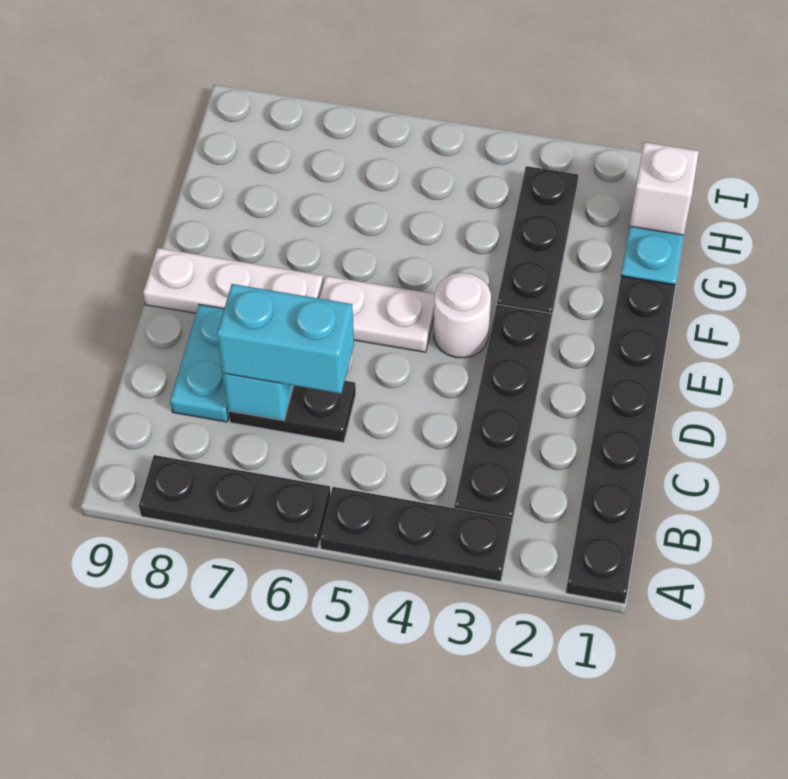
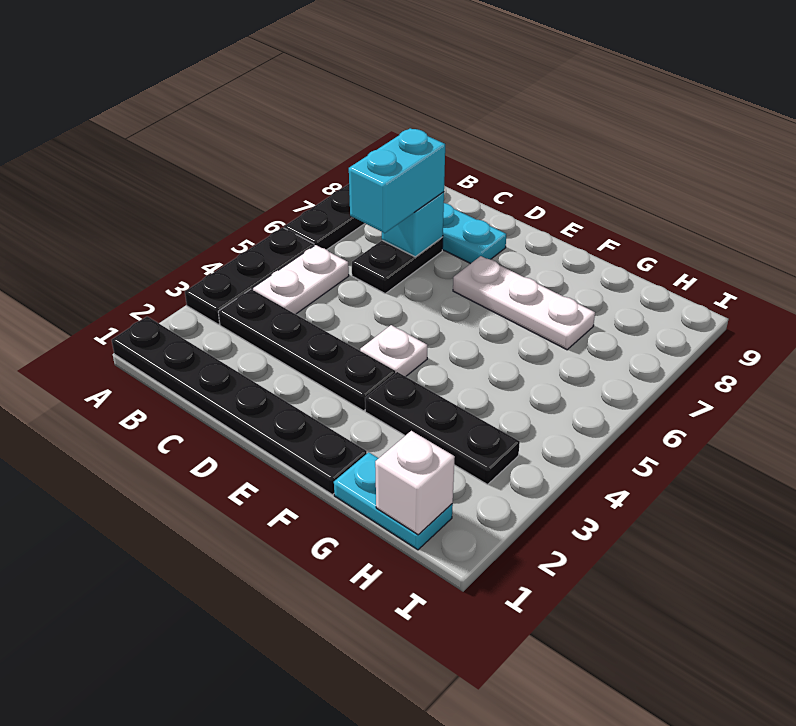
white 1x1 round brick [434,273,491,358] -> white 1x1 plate [360,325,427,377]
white 1x2 plate [319,276,435,352] -> white 1x2 plate moved to [253,245,349,314]
white 1x3 plate [143,248,323,313] -> white 1x3 plate turned to [453,256,595,350]

